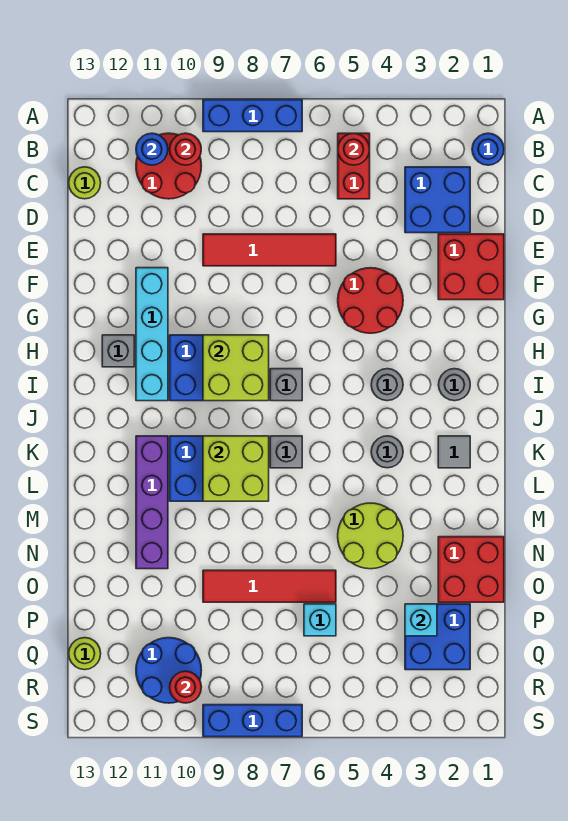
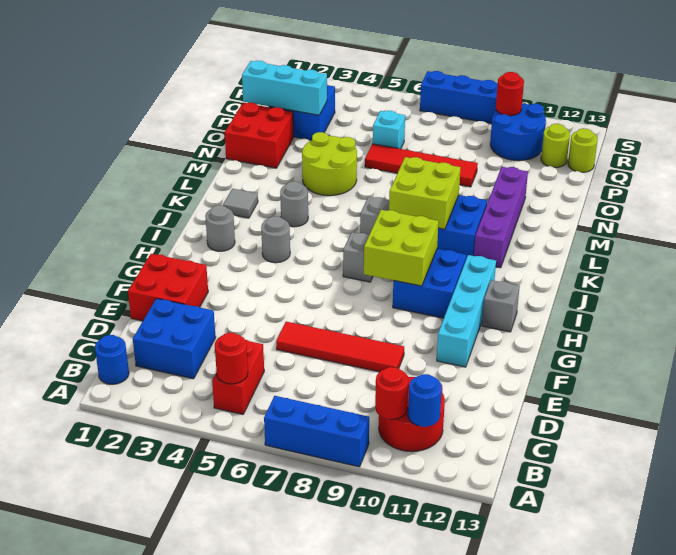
lime 1x1 round brick [69,167,101,199] -> lime 1x1 round brick moved to [541,124,570,168]
red 2x2 round brick [338,268,403,333] -> none
cyan 1x1 brick [405,604,437,636] -> cyan 1x3 brick [242,61,327,115]

